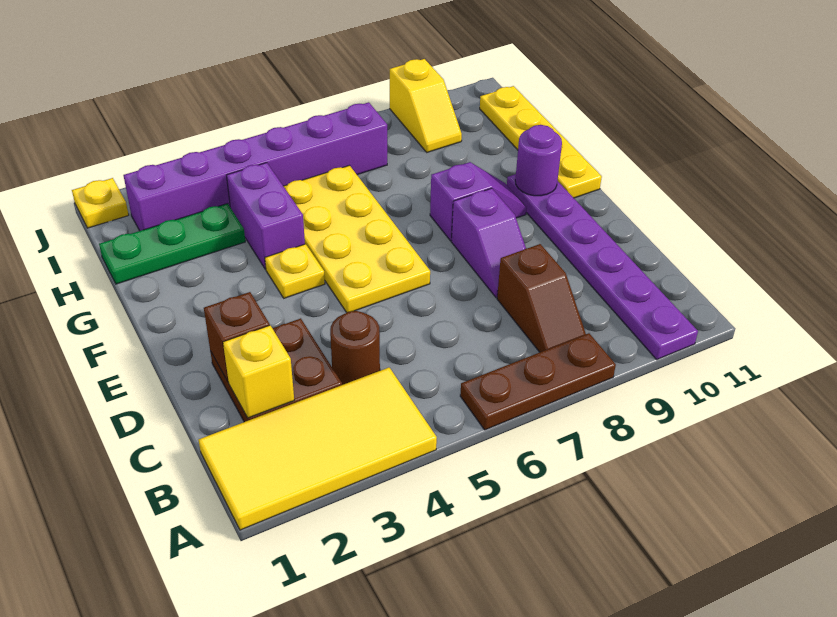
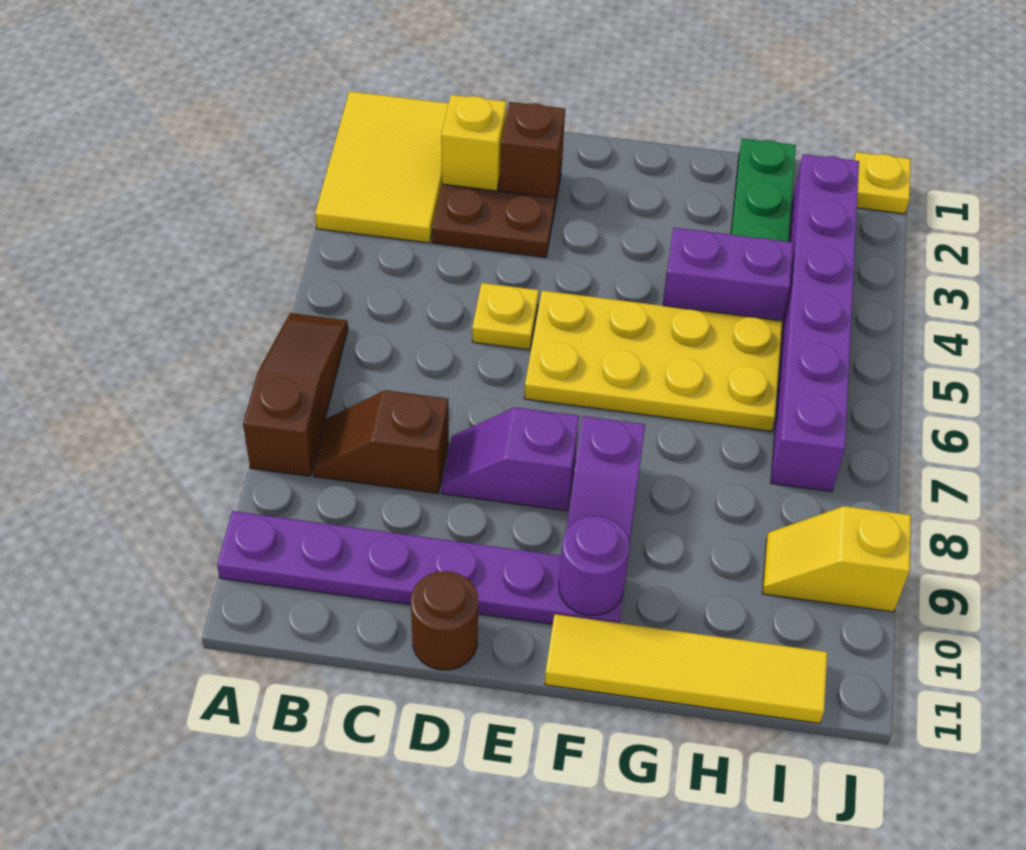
yellow 2x4 tile [199,368,437,530] -> yellow 2x3 tile [315,91,449,243]
brown 1x3 plate [460,333,616,430] -> brown 1x3 slope [243,313,348,476]
brown 1x1 round brick [330,311,380,385] -> brown 1x1 round brick moved to [411,571,478,670]
yellow 1x1 plate [265,244,325,298] -> yellow 1x1 plate moved to [472,283,539,350]
yellow 1x4 plate [480,86,602,198] -> yellow 1x4 tile [545,614,827,723]

